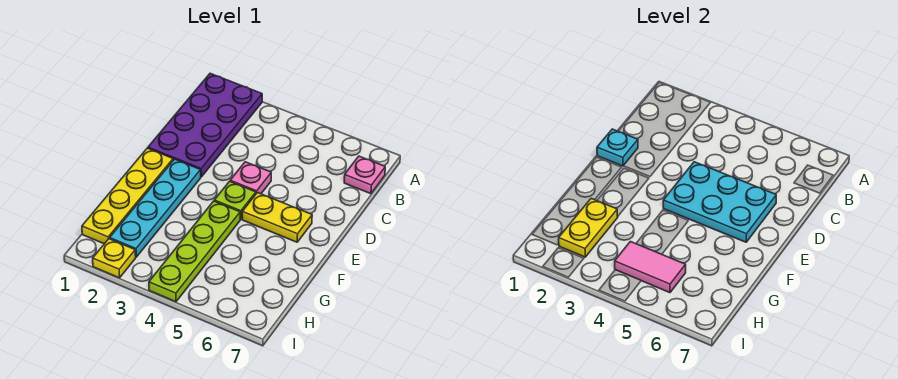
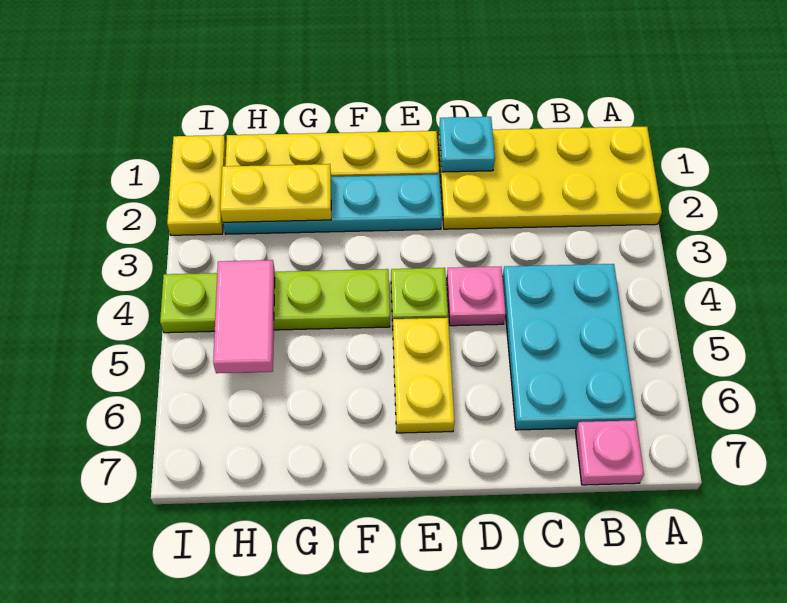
purple 2x4 plate [148,73,262,177] -> yellow 2x4 plate [438,126,662,229]
cyan 2x3 plate [663,162,776,242] -> cyan 2x3 plate moved to [502,264,636,430]
yellow 1x1 plate [93,239,136,278] -> yellow 1x2 plate [167,135,226,235]

